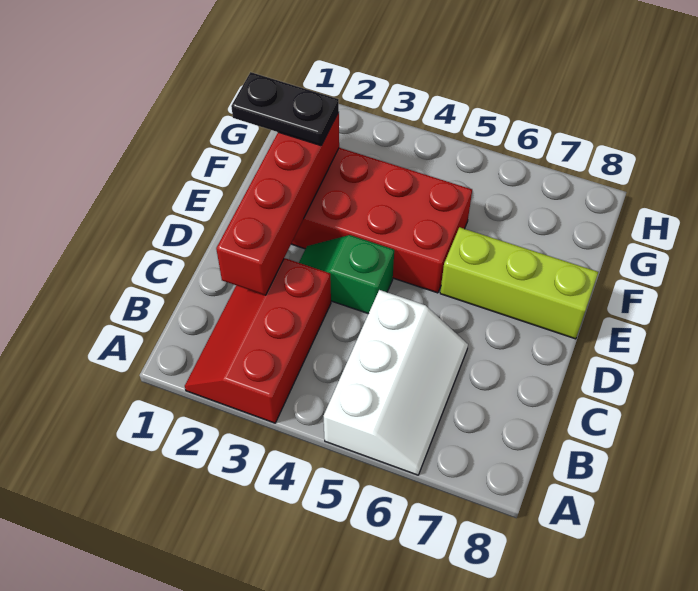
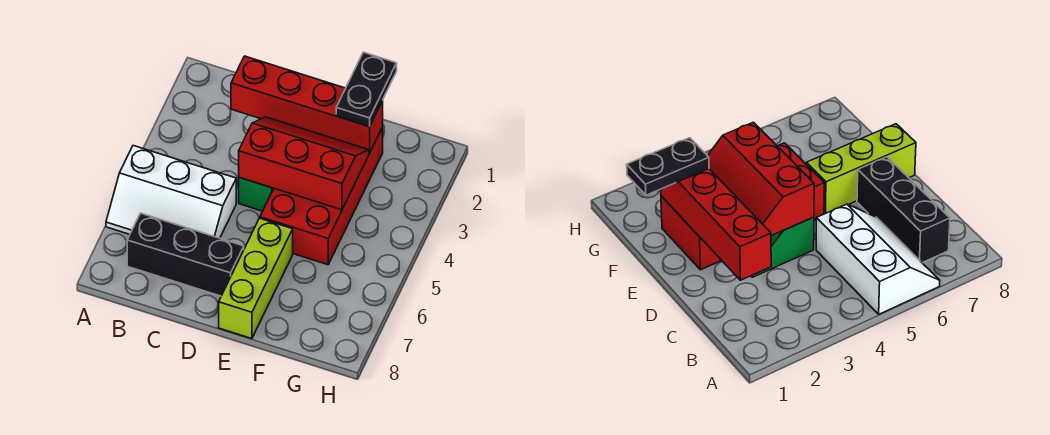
red 2x3 slope [185,258,331,423] -> red 2x3 slope moved to [239,117,369,210]
none -> black 1x3 brick [127,213,244,296]

